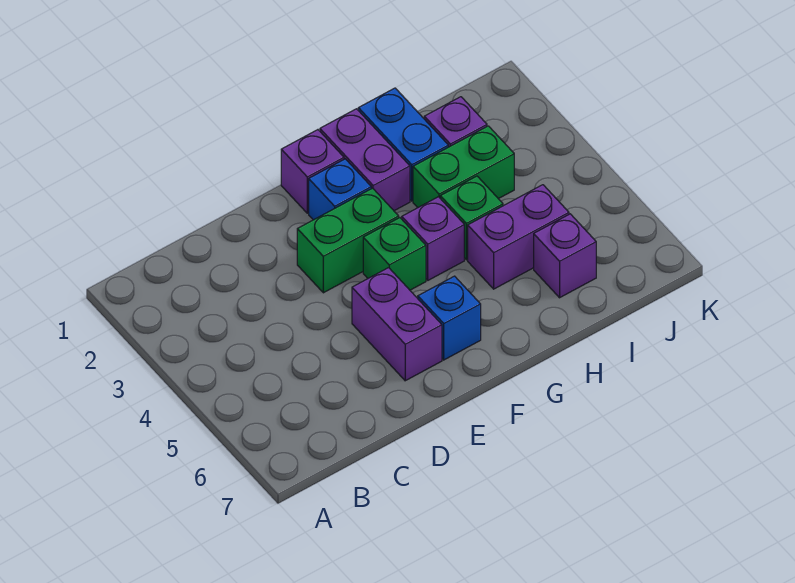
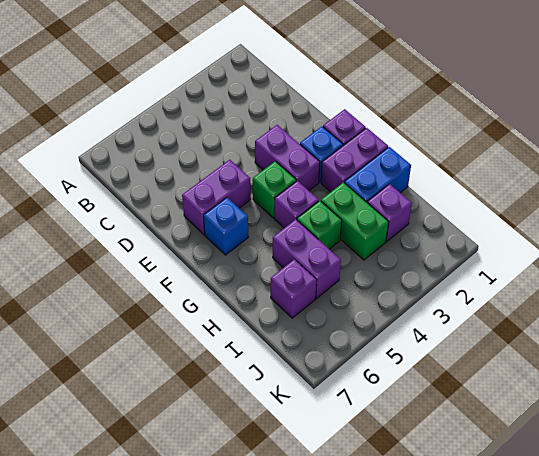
green 1x2 brick [297,188,399,293] -> purple 1x2 brick [255,125,320,191]

